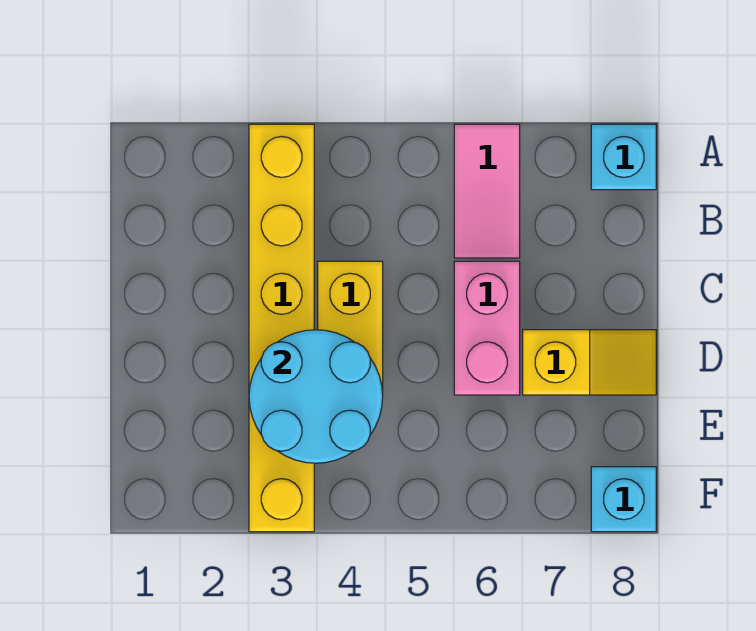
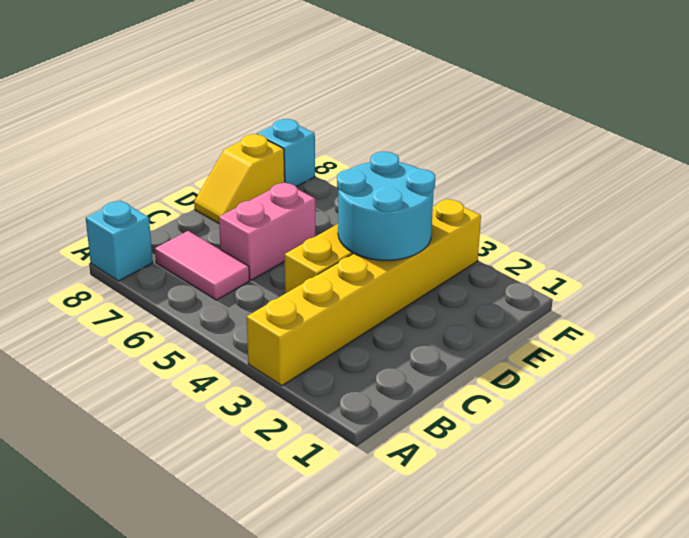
pink 1x2 tile [454,124,520,258] -> pink 1x2 tile turned to [155,231,250,300]
yellow 1x2 slope [523,330,656,395] -> yellow 1x2 slope turned to [194,134,285,223]

